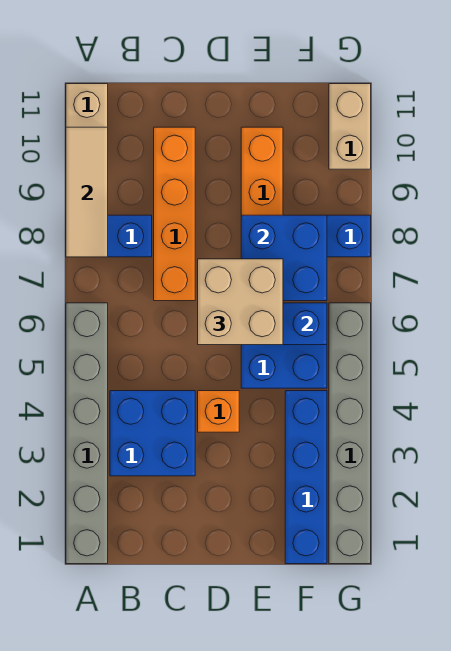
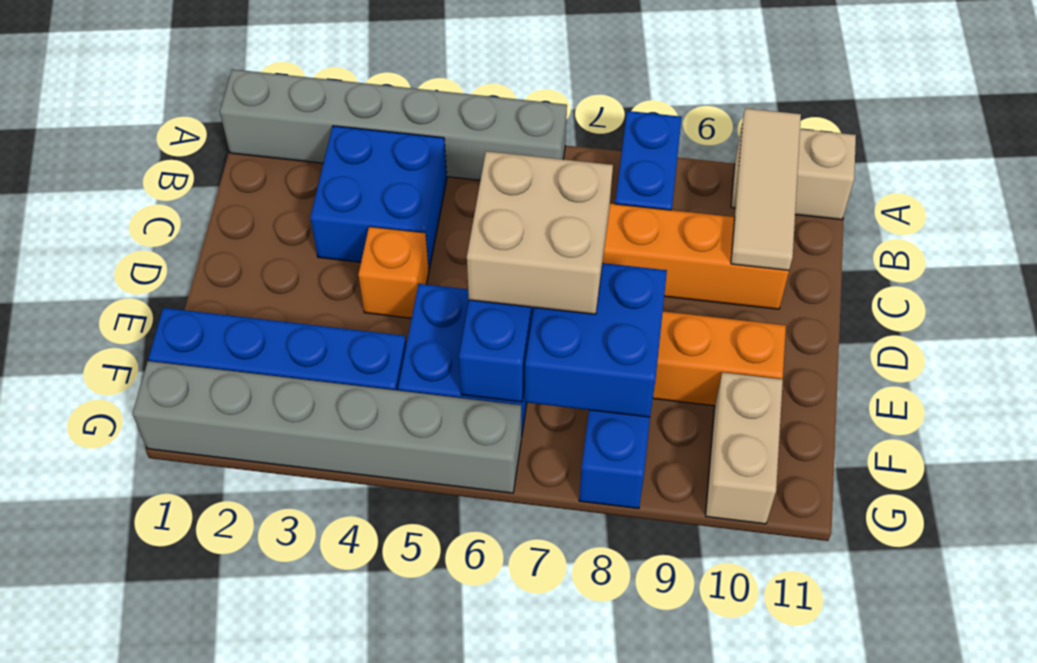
tan 1x3 tile [66,127,108,257] -> tan 1x3 tile turned to [731,108,801,270]
tan 1x2 brick [329,84,371,169] -> tan 1x2 brick turned to [706,372,783,524]

